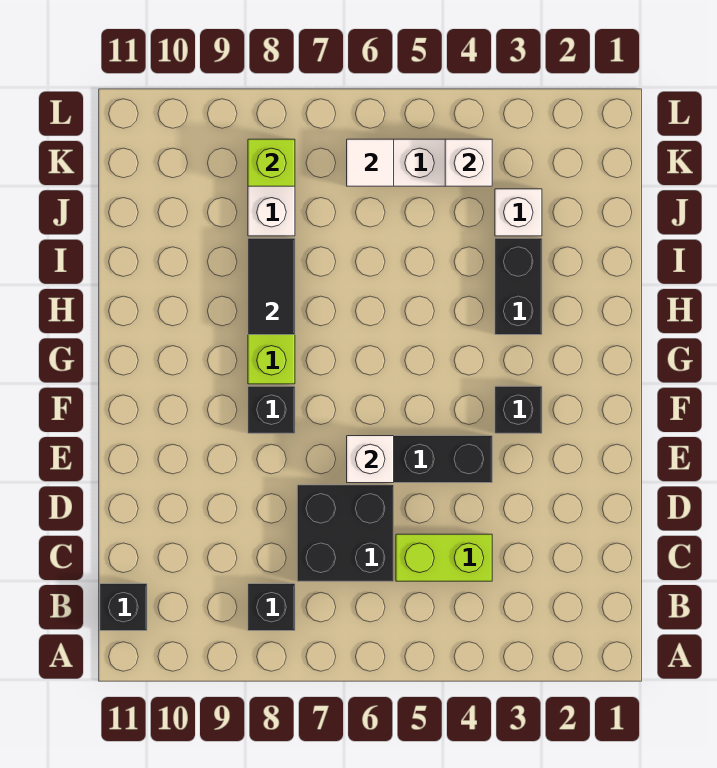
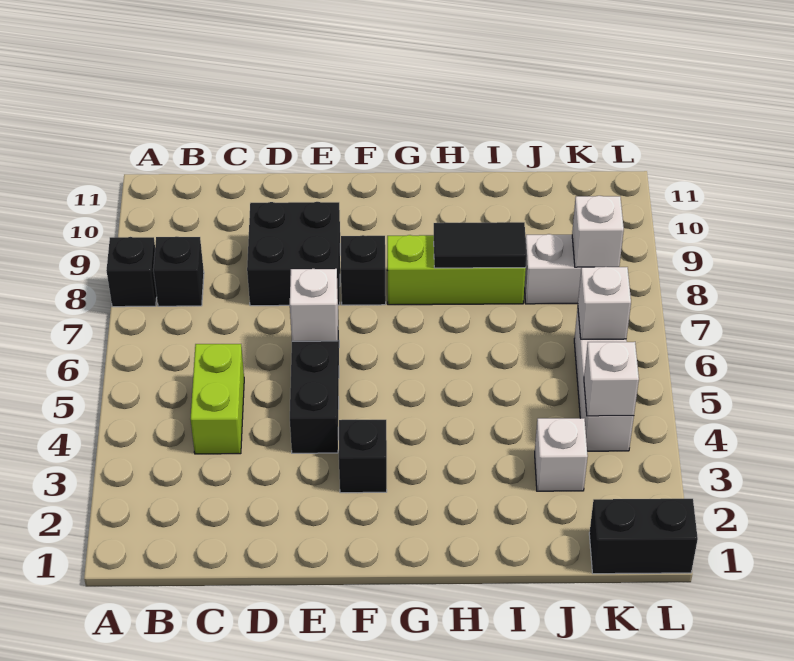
black 1x1 brick [100,584,147,631] -> black 1x1 brick moved to [106,237,157,307]
black 2x2 brick [297,485,394,581] -> black 2x2 brick moved to [247,202,340,306]
black 1x2 brick [495,238,542,335] -> black 1x2 brick moved to [589,499,698,574]
white 1x1 tile [347,139,394,186] -> white 1x1 brick [578,267,631,339]
lime 1x1 brick [248,139,295,186] -> white 1x1 brick [572,196,624,267]

